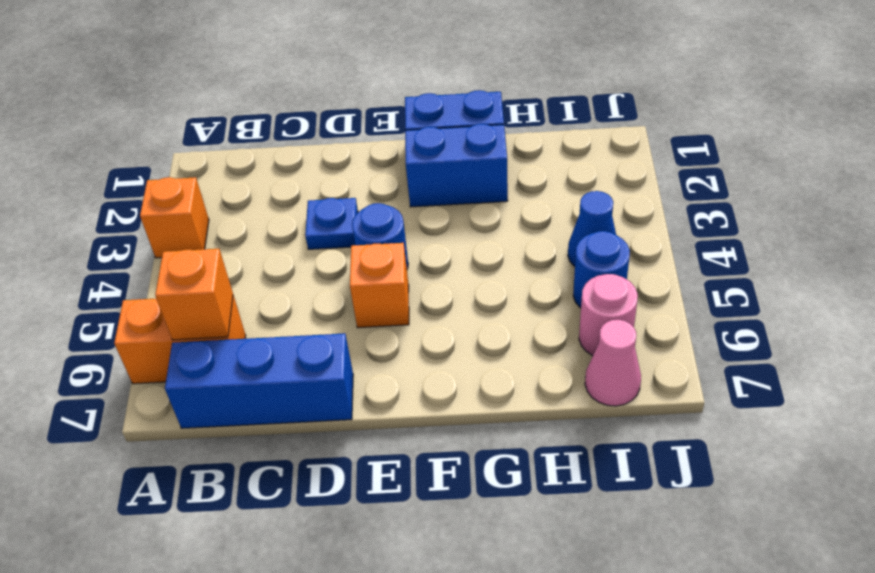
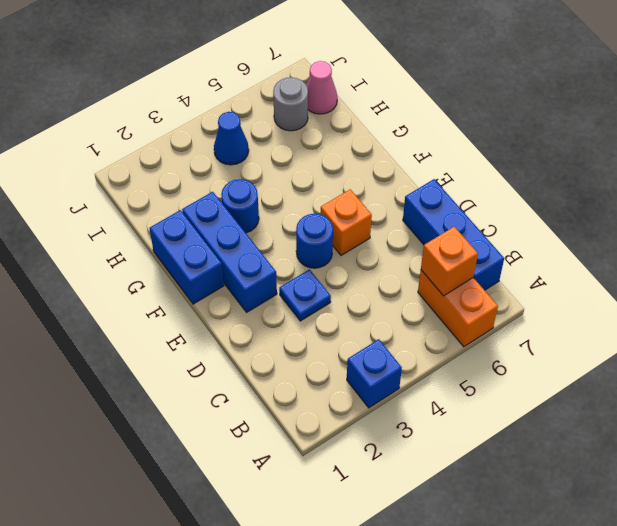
orange 1x1 brick [140,177,209,258] -> blue 1x1 brick [347,339,402,408]
blue 1x2 brick [405,124,508,207] -> blue 1x3 brick [182,192,277,312]
blue 1x1 round brick [573,231,630,308] -> blue 1x1 round brick moved to [221,179,259,233]
pink 1x1 round brick [579,274,638,356] -> grey 1x1 round brick [273,77,308,131]

